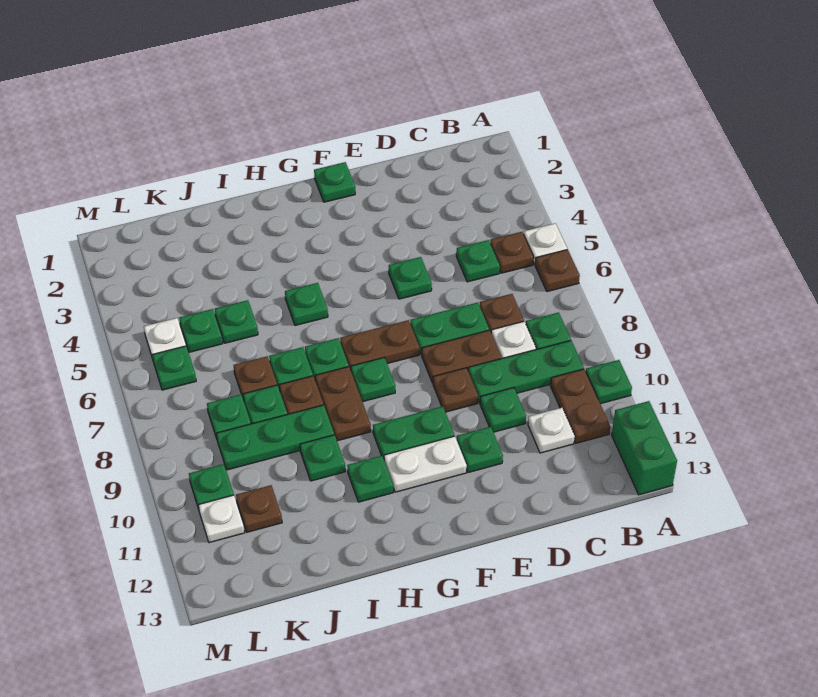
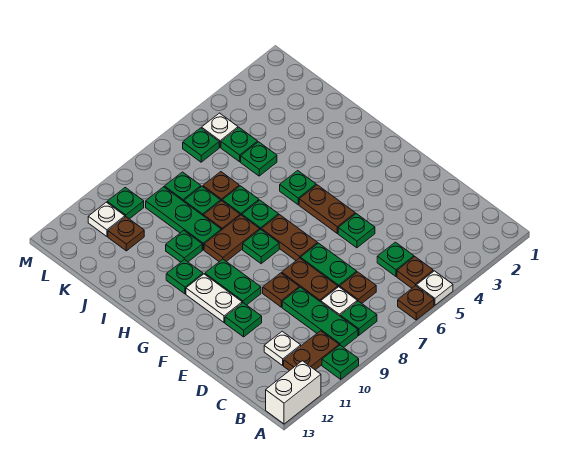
green 1x2 brick [612,401,677,495] -> white 1x2 brick [266,361,321,424]
green 1x1 plate [480,388,526,432] -> none
green 1x1 plate [314,162,355,202] -> none
none -> brown 1x2 plate [299,185,355,233]

